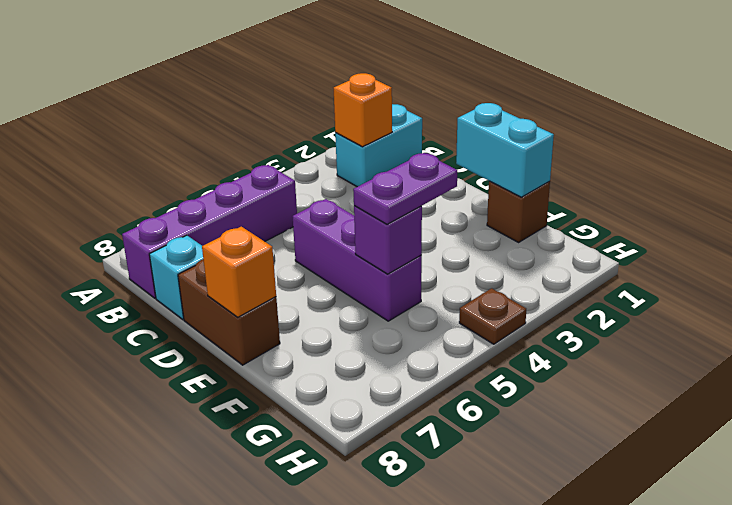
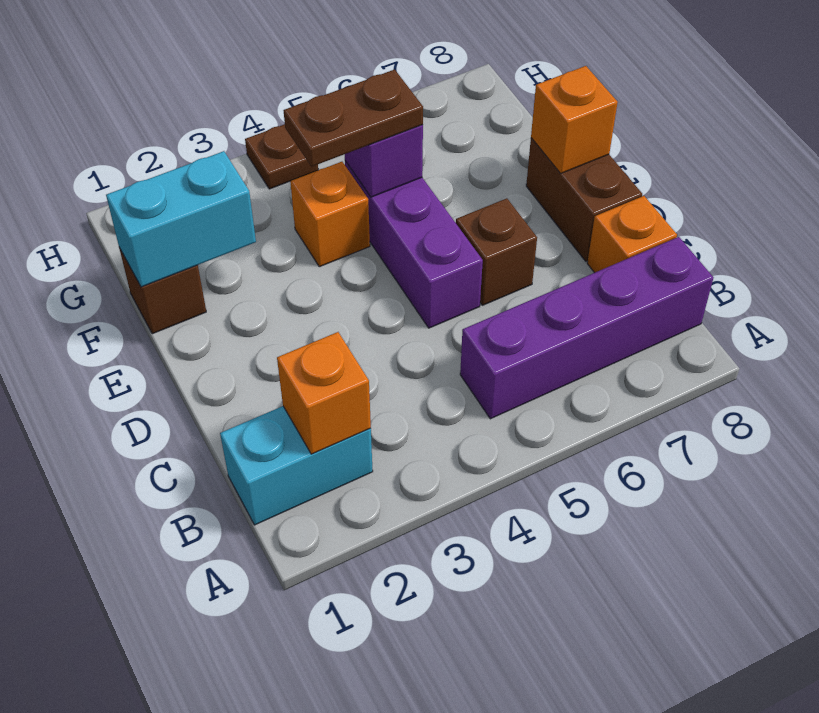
cyan 1x1 brick [149,235,203,319] -> orange 1x1 brick [587,196,677,273]
none -> brown 1x1 brick [456,198,537,305]
cyan 1x2 brick [456,103,554,197] -> cyan 1x2 brick turned to [106,151,256,287]
none -> orange 1x1 brick [290,162,370,267]
purple 1x2 plate [353,153,457,224] -> brown 1x2 plate [284,69,423,167]

